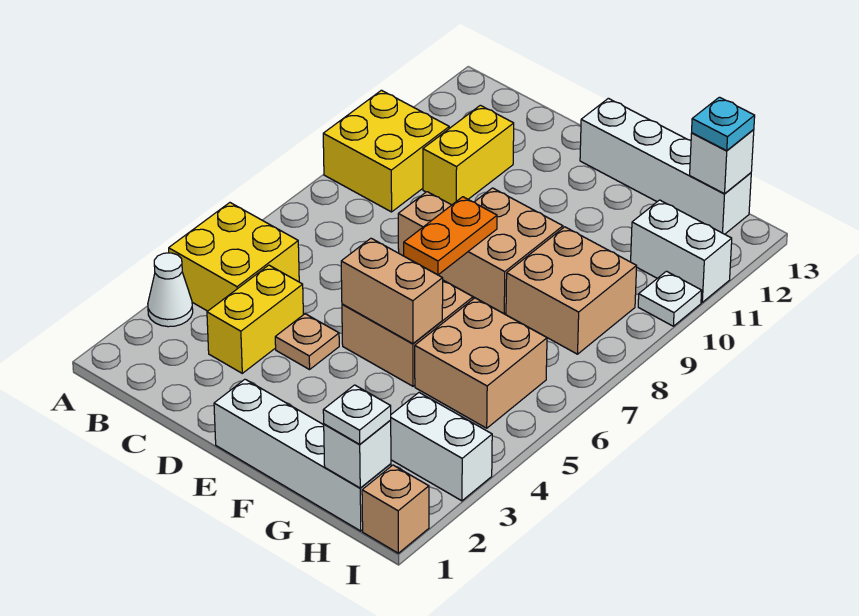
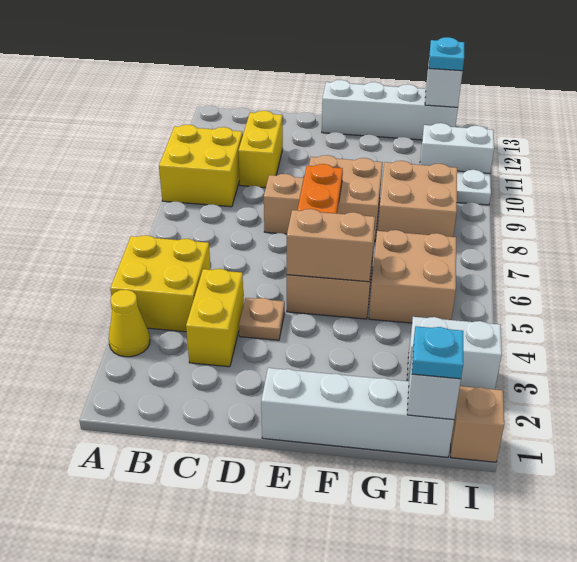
white 1x1 cone [148,253,193,327] -> yellow 1x1 cone [109,290,150,357]
white 1x1 plate [323,385,391,444] -> cyan 1x1 plate [412,326,463,379]

